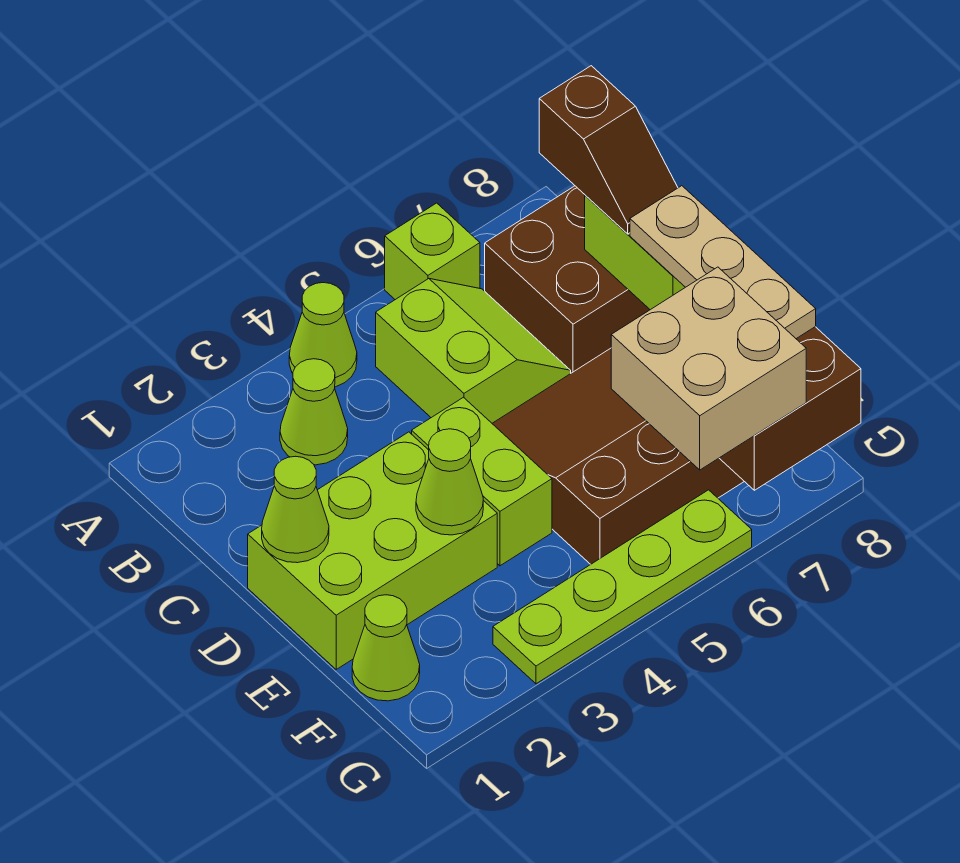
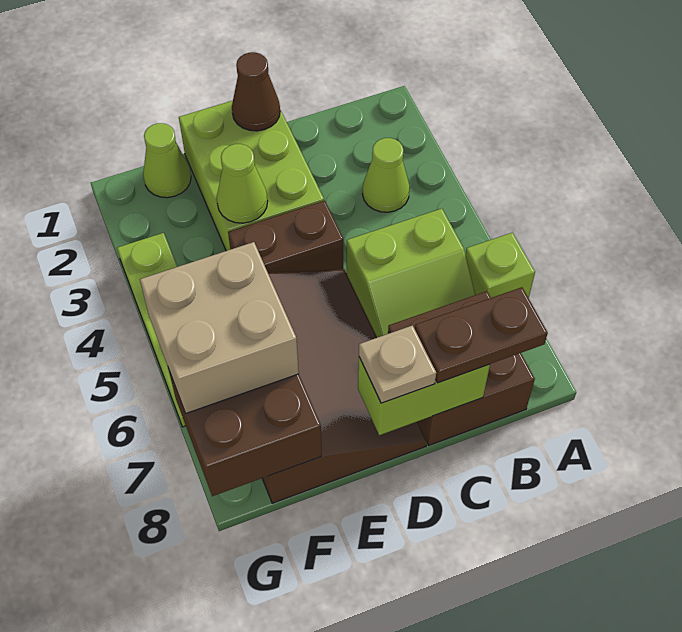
lime 1x1 cone [289,283,357,387] -> none
brown 1x2 slope [539,66,678,234] -> brown 1x2 plate [415,287,548,383]
lime 1x1 cone [262,456,329,563] -> brown 1x1 cone [232,52,280,131]
lime 1x2 brick [412,397,552,566] -> brown 1x2 brick [228,201,343,273]
tan 1x3 plate [630,186,816,339] -> tan 1x1 plate [359,326,436,403]

